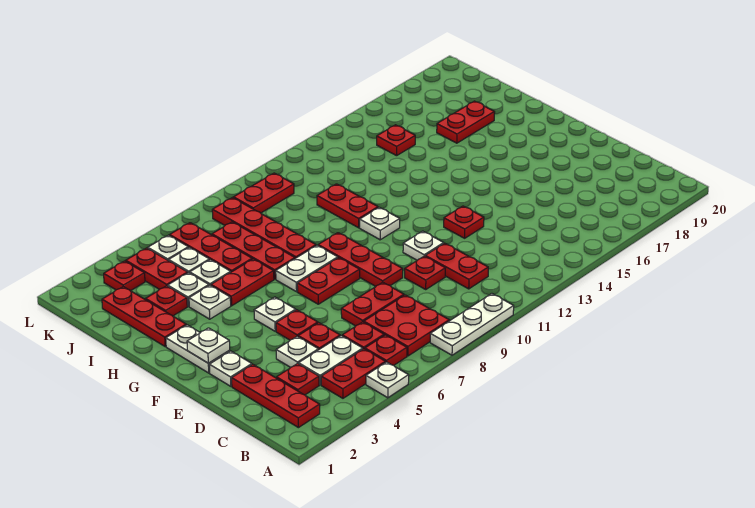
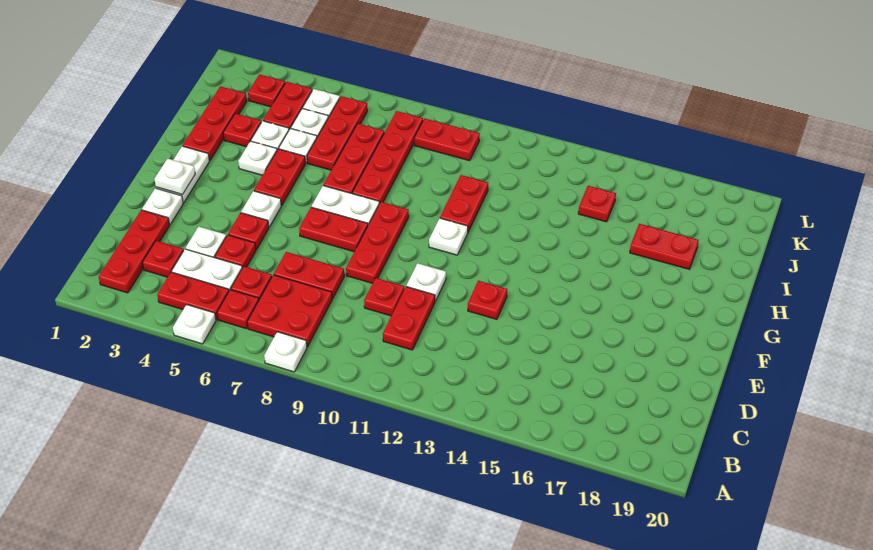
white 1x3 plate [430,294,514,355] -> white 1x1 plate [264,332,307,372]
red 1x2 plate [211,259,274,306] -> red 1x2 plate turned to [254,149,305,206]

